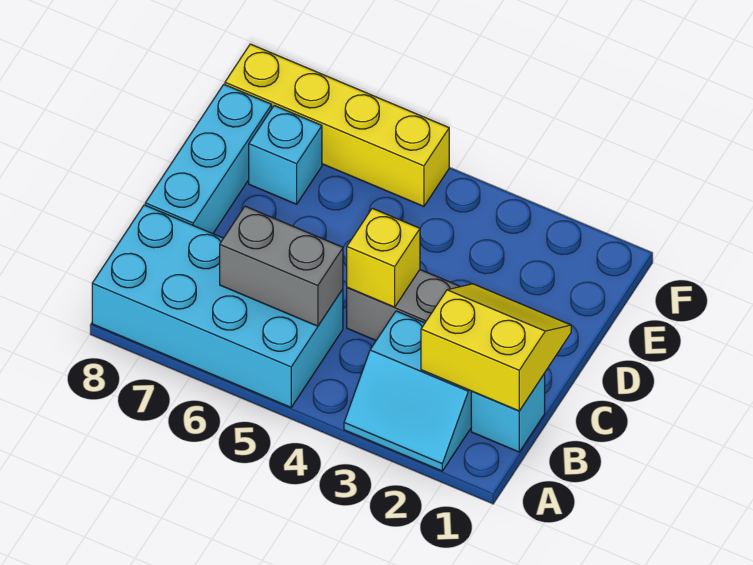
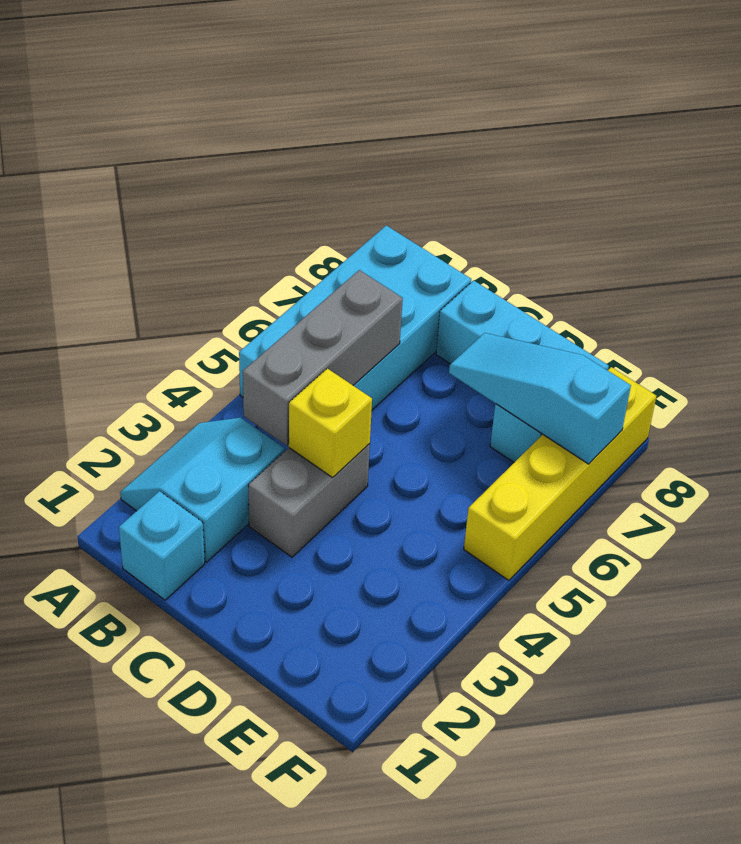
yellow 2x2 slope [421,284,571,411] -> none
grey 1x2 brick [220,206,343,326] -> grey 1x3 brick [243,270,403,446]
none -> cyan 1x3 slope [449,333,631,464]

